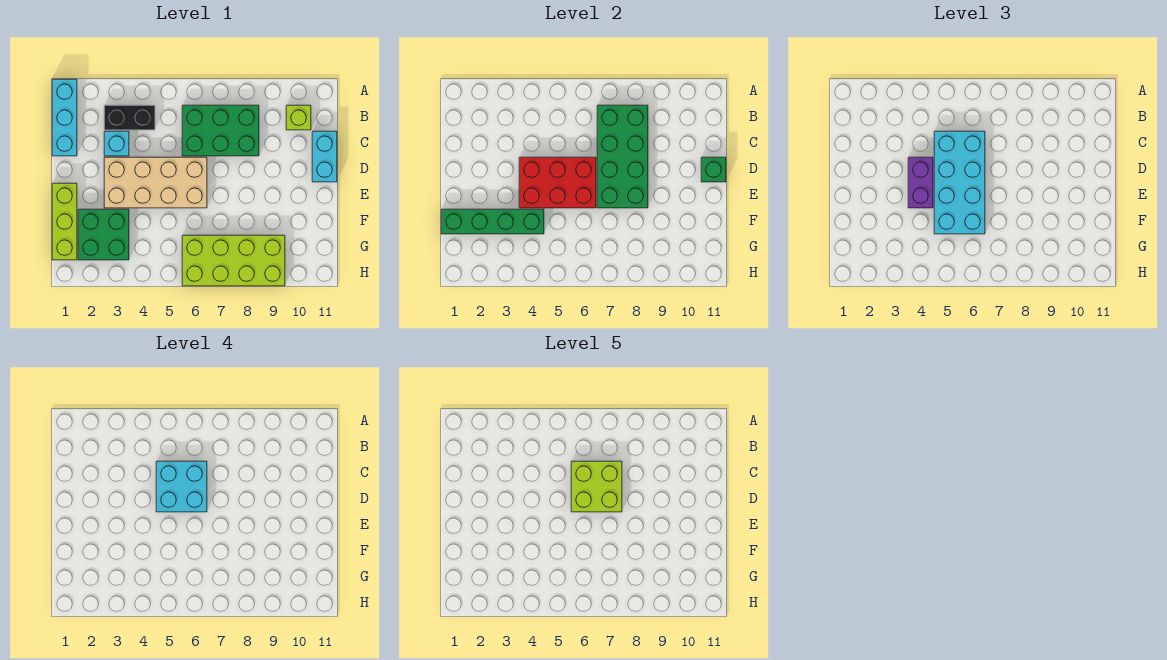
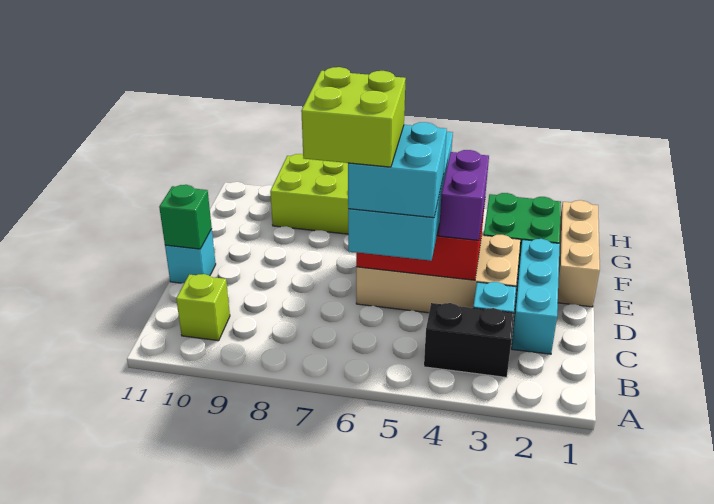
cyan 1x3 brick [52,79,77,156] -> cyan 1x3 brick moved to [511,239,560,354]
green 2x3 brick [182,105,259,156] -> none
green 2x4 brick [597,105,648,208] -> none
cyan 1x2 brick [312,131,337,182] -> cyan 1x1 brick [165,229,216,283]
lime 1x3 brick [52,183,77,260] -> tan 1x3 brick [558,200,600,307]
green 1x4 brick [441,209,544,234] -> none

